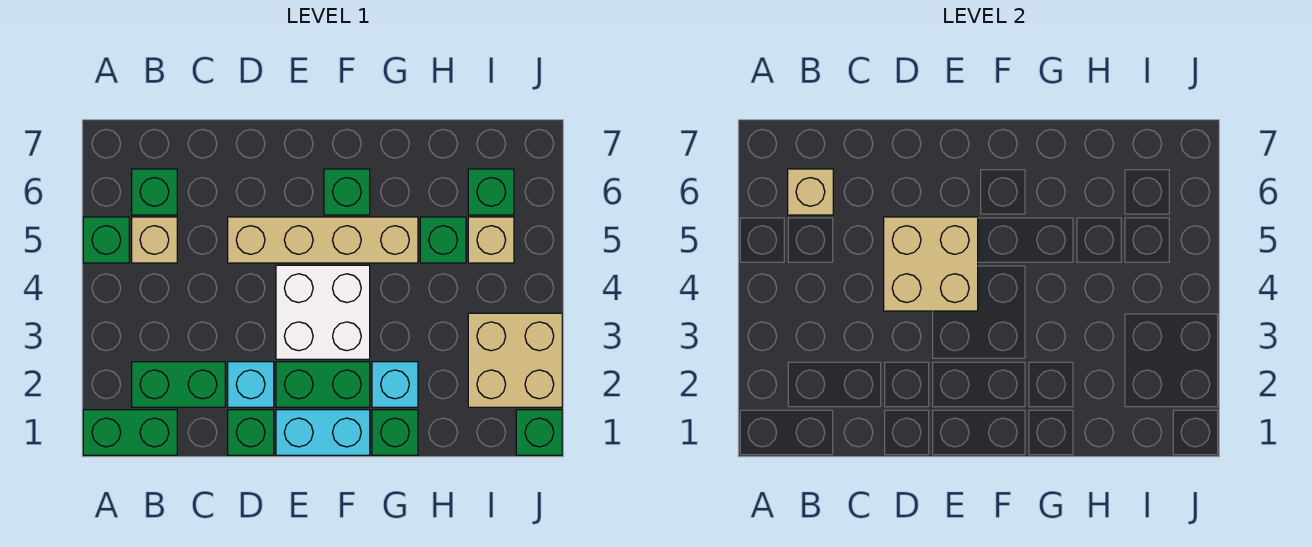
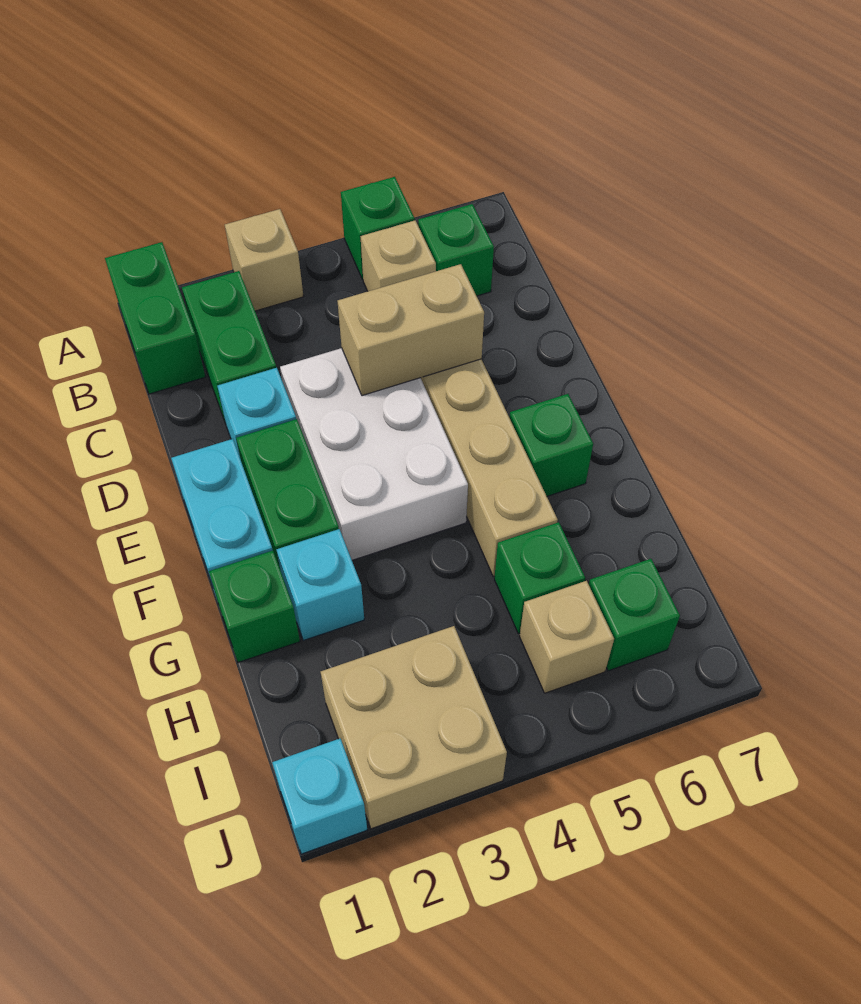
tan 1x1 brick [788,169,833,215] -> tan 1x1 brick moved to [225,209,304,311]
green 1x1 brick [228,410,274,455] -> none
tan 2x2 brick [884,217,978,311] -> tan 1x2 brick [337,264,484,396]
white 2x2 brick [276,265,370,359] -> white 2x3 brick [280,348,468,560]
green 1x1 brick [516,410,562,455] -> cyan 1x1 brick [272,739,367,854]

